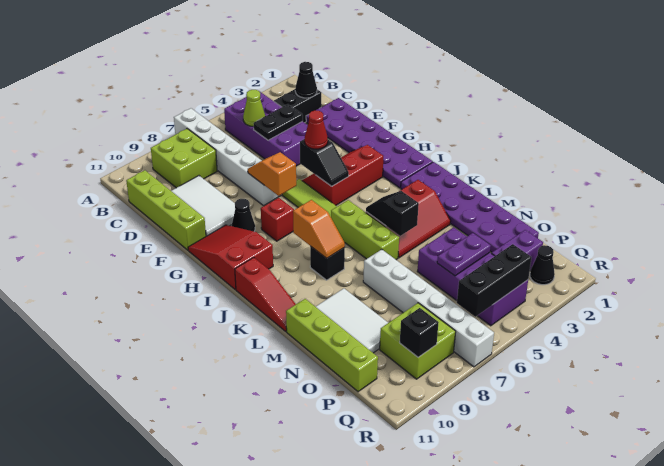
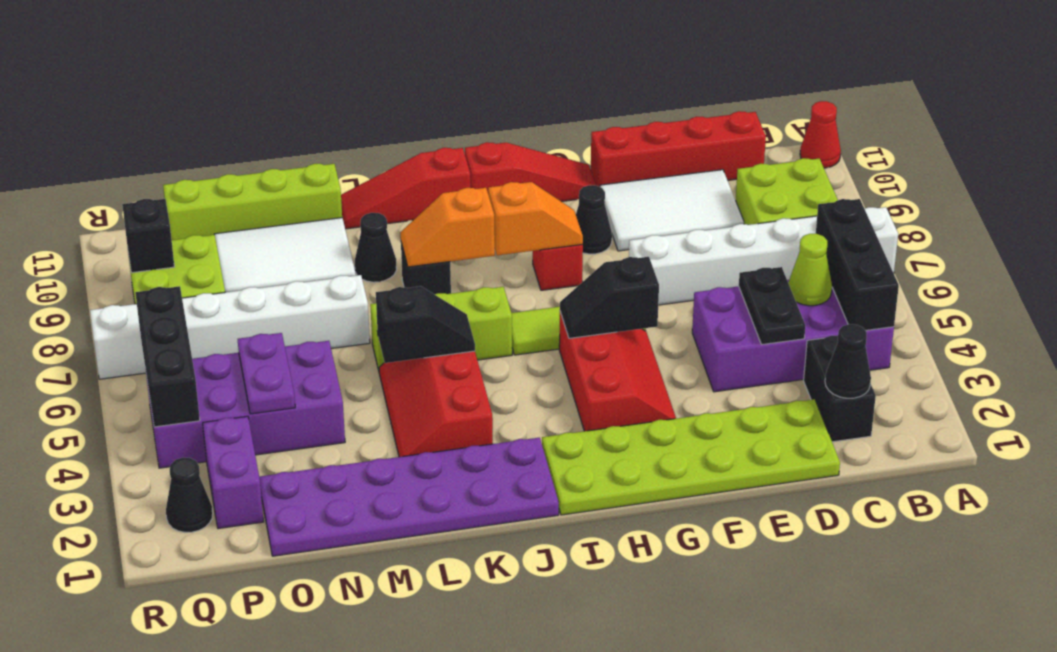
none -> black 1x3 brick [816,199,899,331]
lime 1x4 brick [126,170,206,250] -> red 1x4 brick [591,111,766,187]
purple 2x6 plate [306,98,433,188] -> lime 2x6 plate [542,399,840,515]
orange 1x2 slope [248,152,296,196] -> orange 1x2 slope moved to [488,182,583,255]
red 1x1 cone [305,111,328,149] -> red 1x1 cone moved to [800,101,841,168]
red 2x3 slope [188,225,273,290] -> red 1x3 slope [465,142,596,202]
none -> black 1x1 cone [355,213,397,282]

